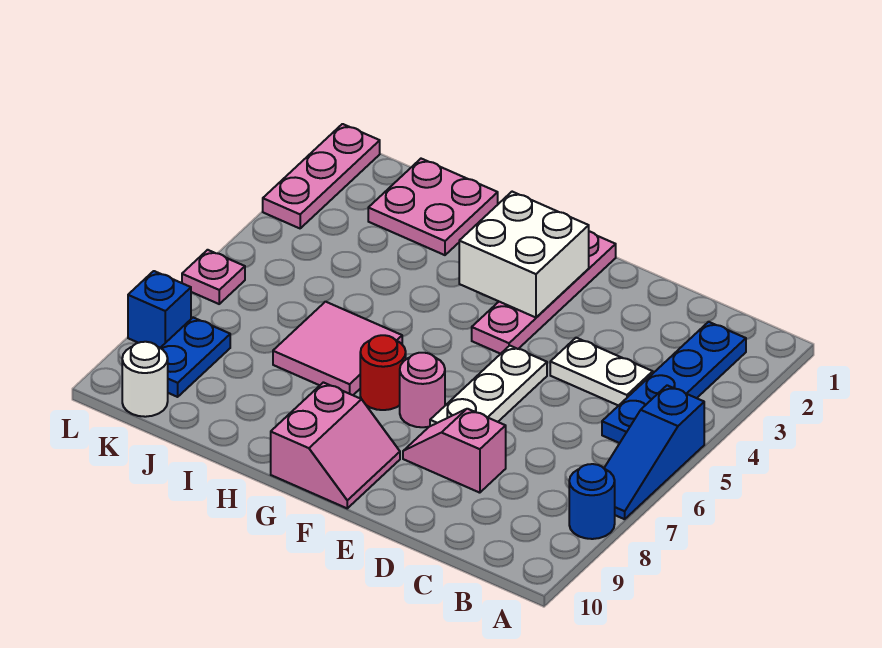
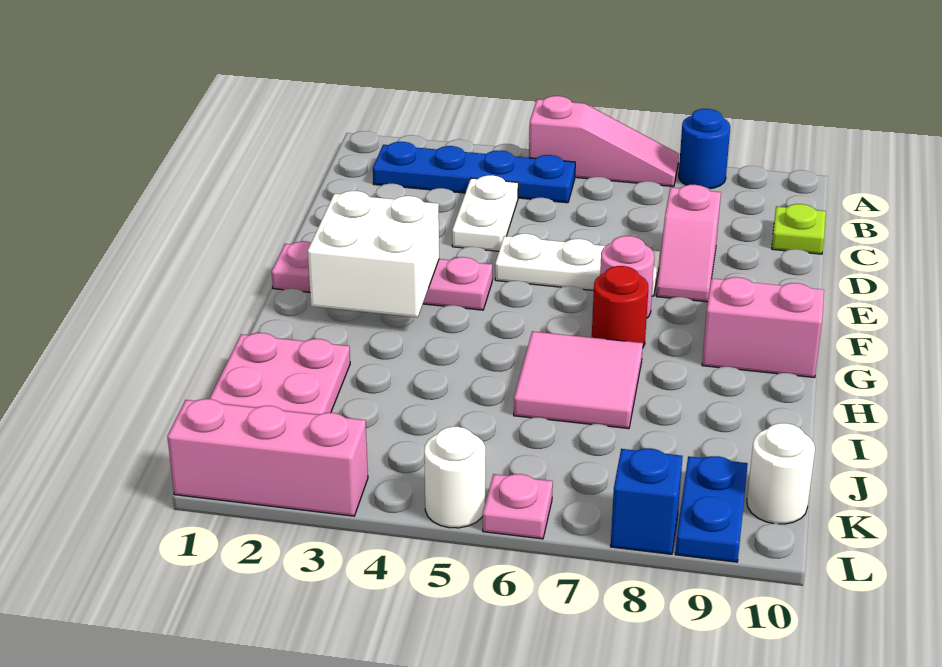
blue 1x3 slope [604,385,704,519] -> pink 1x3 slope [529,96,679,187]
none -> lime 1x1 plate [772,204,826,254]
blue 1x2 plate [161,318,230,397] -> blue 1x2 plate turned to [675,456,748,562]
pink 1x3 plate [263,124,380,228] -> pink 1x3 brick [167,399,368,516]
none -> white 1x1 round brick [424,427,485,528]

